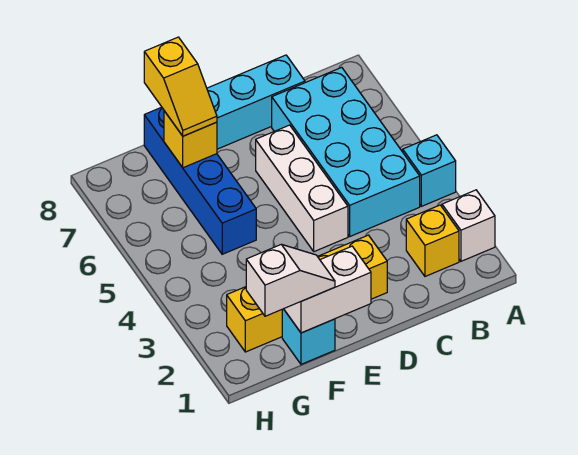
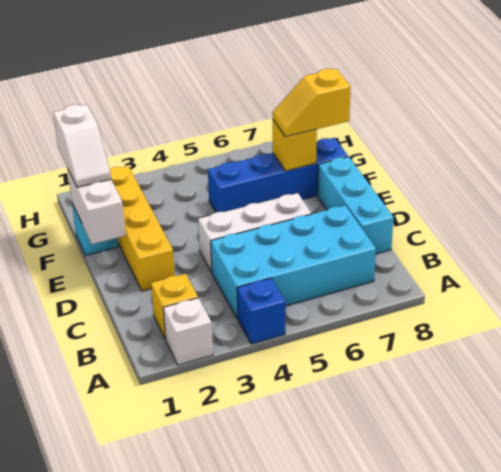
cyan 1x1 brick [403,135,456,206] -> blue 1x1 brick [237,278,285,344]

